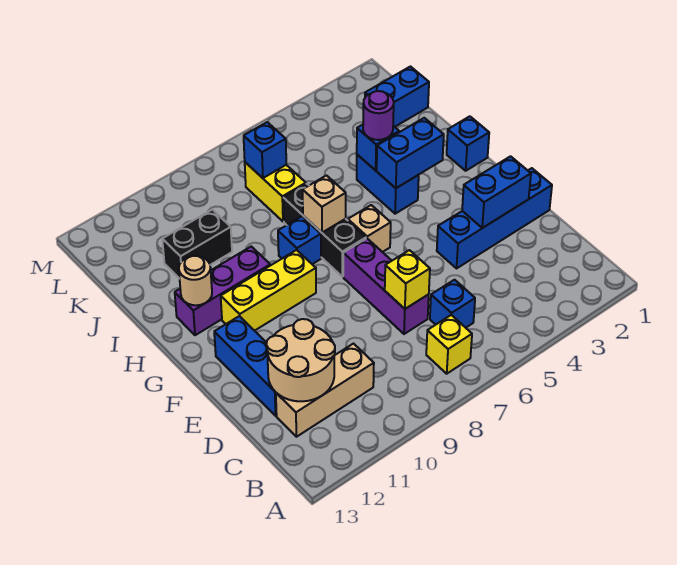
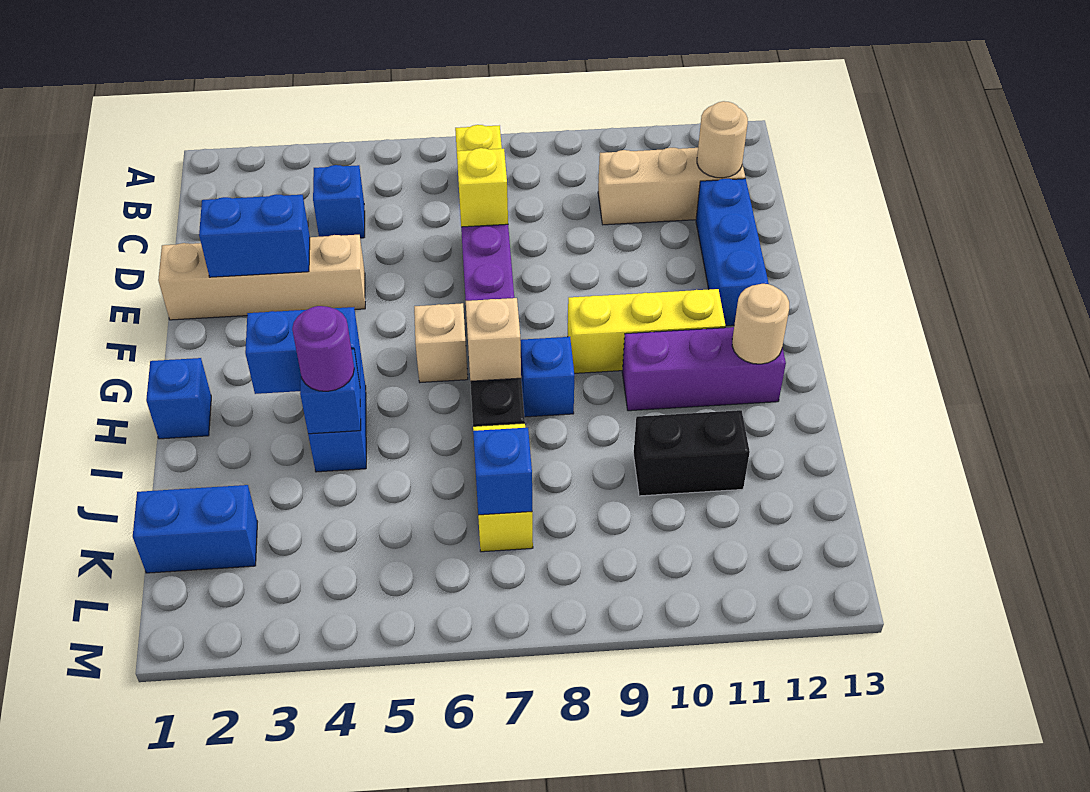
blue 1x1 brick [430,280,475,328] -> blue 1x1 brick moved to [313,165,365,238]
tan 2x2 round brick [266,319,335,401] -> tan 1x1 round brick [697,101,748,178]
blue 1x4 brick [437,168,552,268] -> tan 1x4 brick [158,235,365,320]

